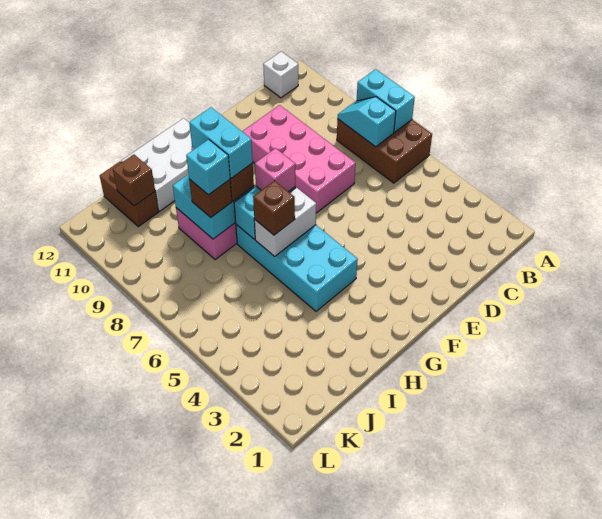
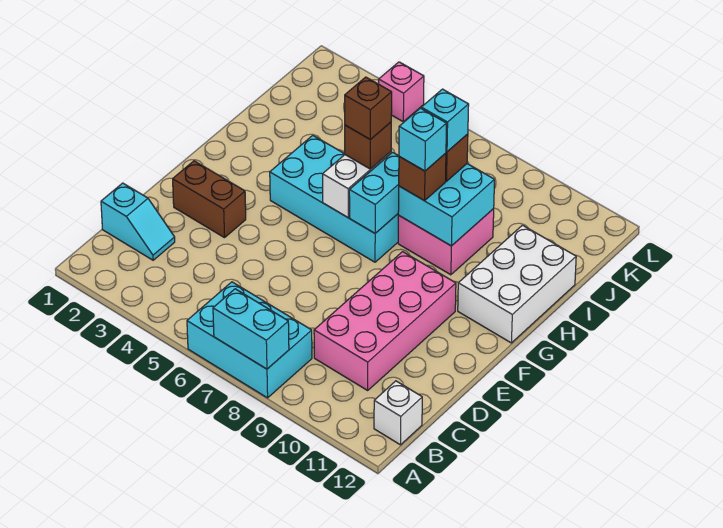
brown 2x3 brick [337,119,432,183] -> cyan 2x3 brick [187,282,312,398]
cyan 1x2 slope [338,97,396,147] -> cyan 1x2 slope moved to [101,183,175,260]
pink 2x4 brick [242,105,356,213] -> pink 2x4 brick turned to [314,252,456,390]
pink 1x1 brick [255,148,296,192] -> pink 1x1 brick moved to [379,62,424,122]
cyan 1x2 brick [189,107,253,178] -> cyan 1x1 brick [399,108,447,171]
brown 1x2 brick [100,161,159,226] -> brown 1x2 brick moved to [173,161,246,238]
brown 1x1 brick [113,155,155,206] -> brown 1x1 brick moved to [345,77,392,139]

